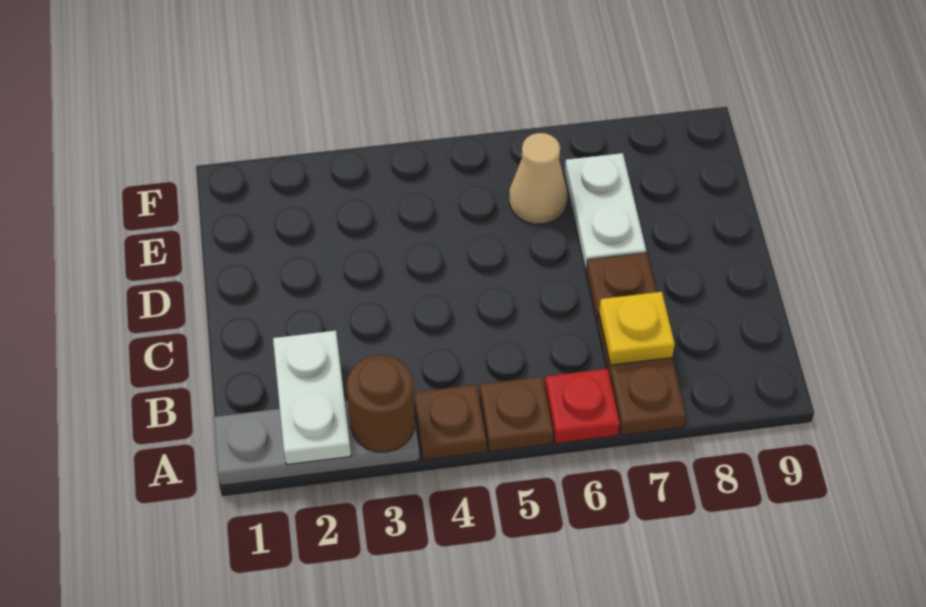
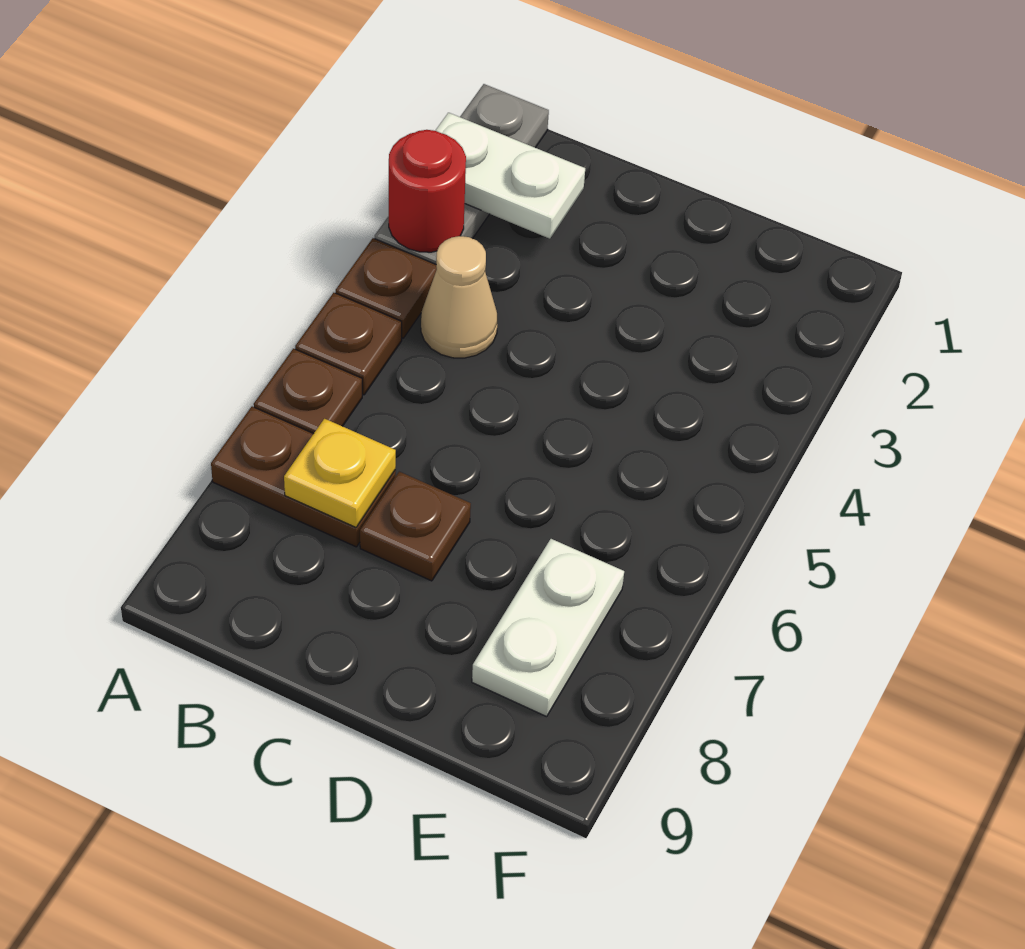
brown 1x1 round brick [347,355,415,452] -> red 1x1 round brick [389,130,466,252]
red 1x1 plate [545,369,620,444] -> brown 1x1 plate [254,349,362,434]
white 1x2 plate [565,153,646,271] -> white 1x2 plate turned to [472,539,624,717]
tan 1x1 cone [509,133,567,224] -> tan 1x1 cone moved to [421,236,497,358]

